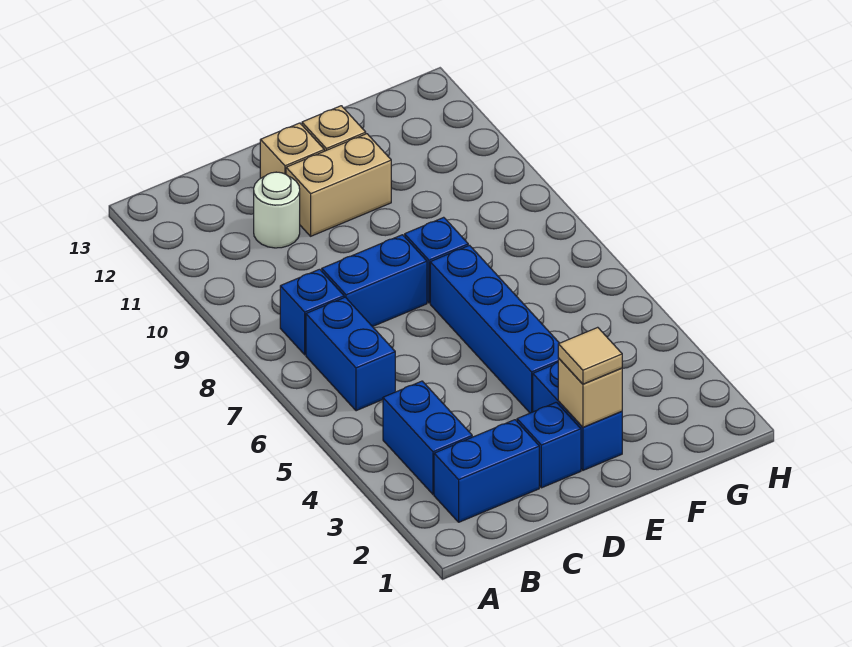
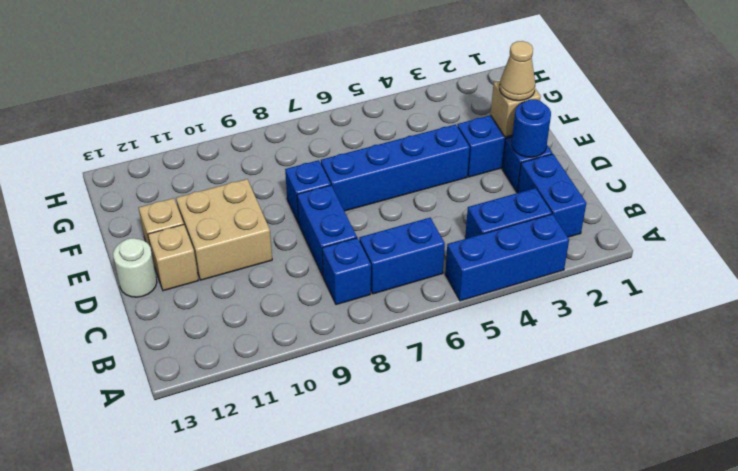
none -> blue 1x3 brick [445,214,569,301]
white 1x1 round brick [254,172,300,248] -> white 1x1 round brick moved to [113,238,157,297]
none -> blue 1x1 round brick [512,99,551,157]
tan 1x2 brick [286,134,391,236] -> tan 2x2 brick [176,179,272,280]
tan 1x1 tile [558,327,622,384] -> tan 1x1 cone [500,41,535,101]

